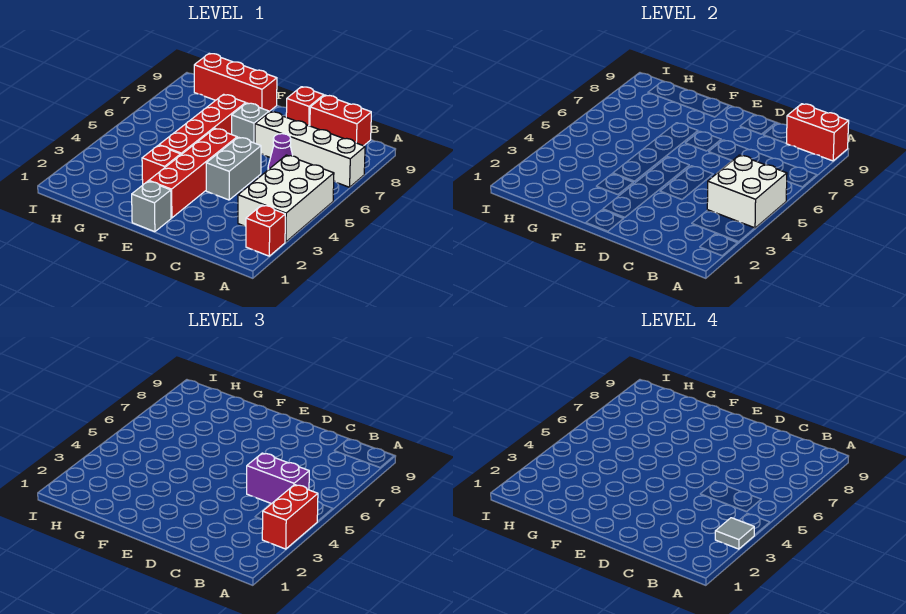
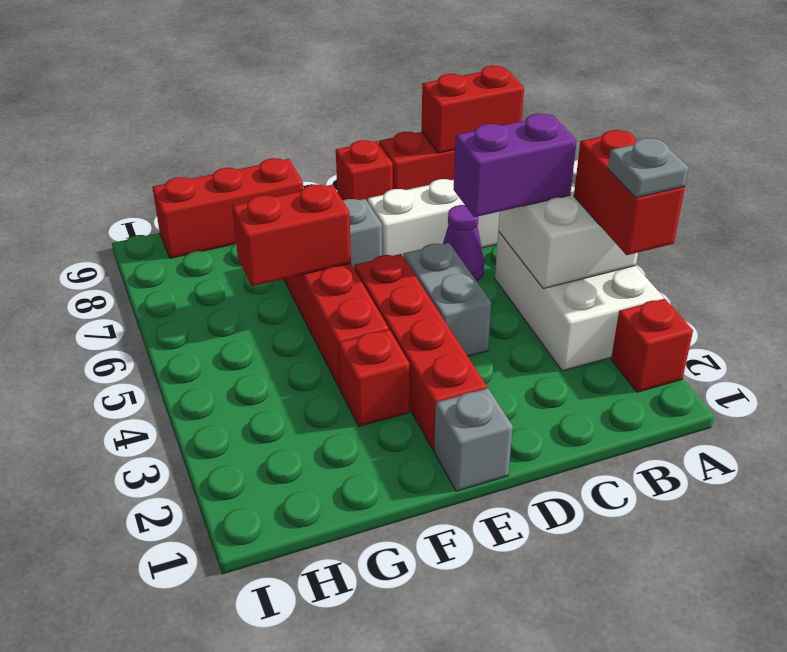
grey 1x1 tile [715,518,754,549] -> grey 1x1 plate [608,138,689,198]
none -> red 1x2 brick [232,185,351,286]

